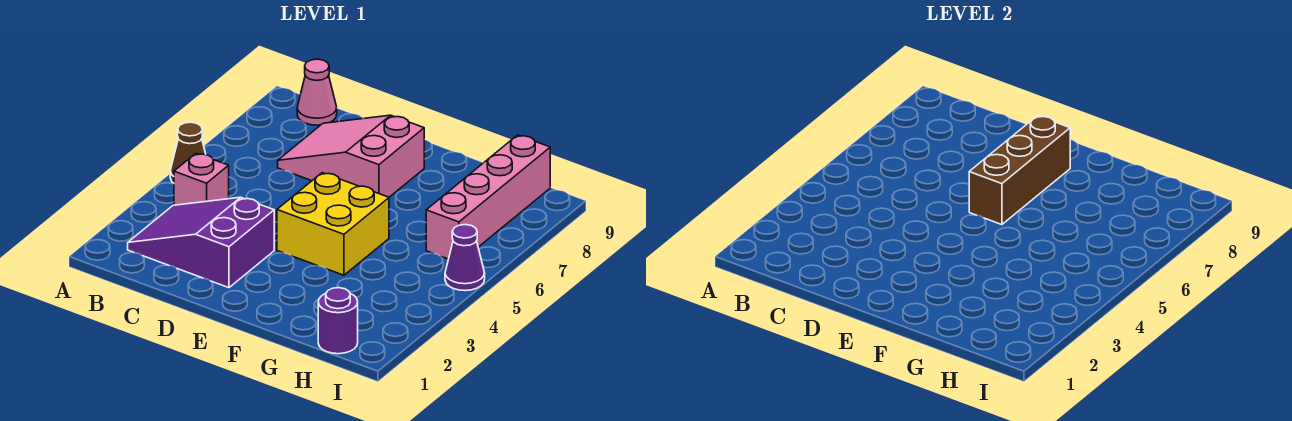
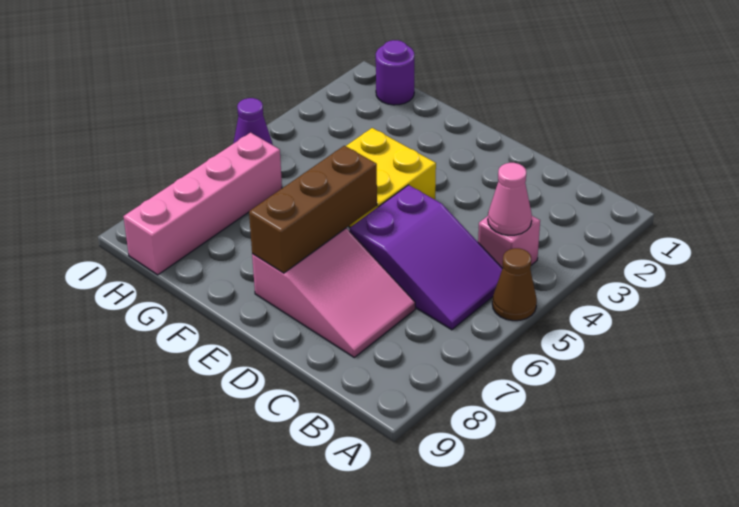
purple 2x3 slope [128,197,274,288] -> purple 2x3 slope moved to [349,185,503,330]
pink 1x1 cone [297,59,337,125] -> pink 1x1 cone moved to [488,163,532,235]

